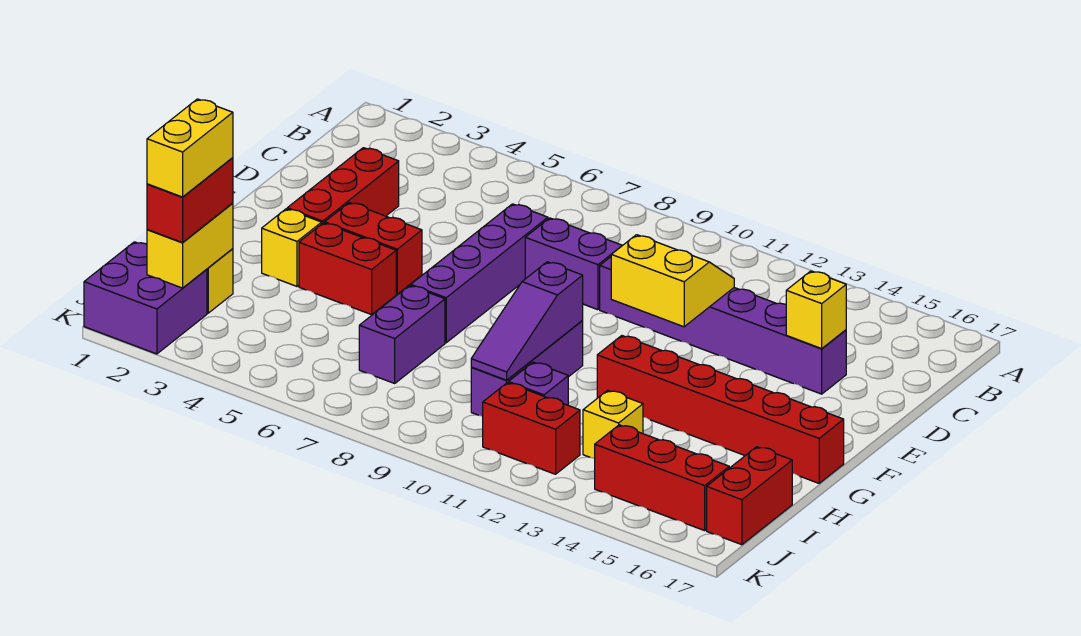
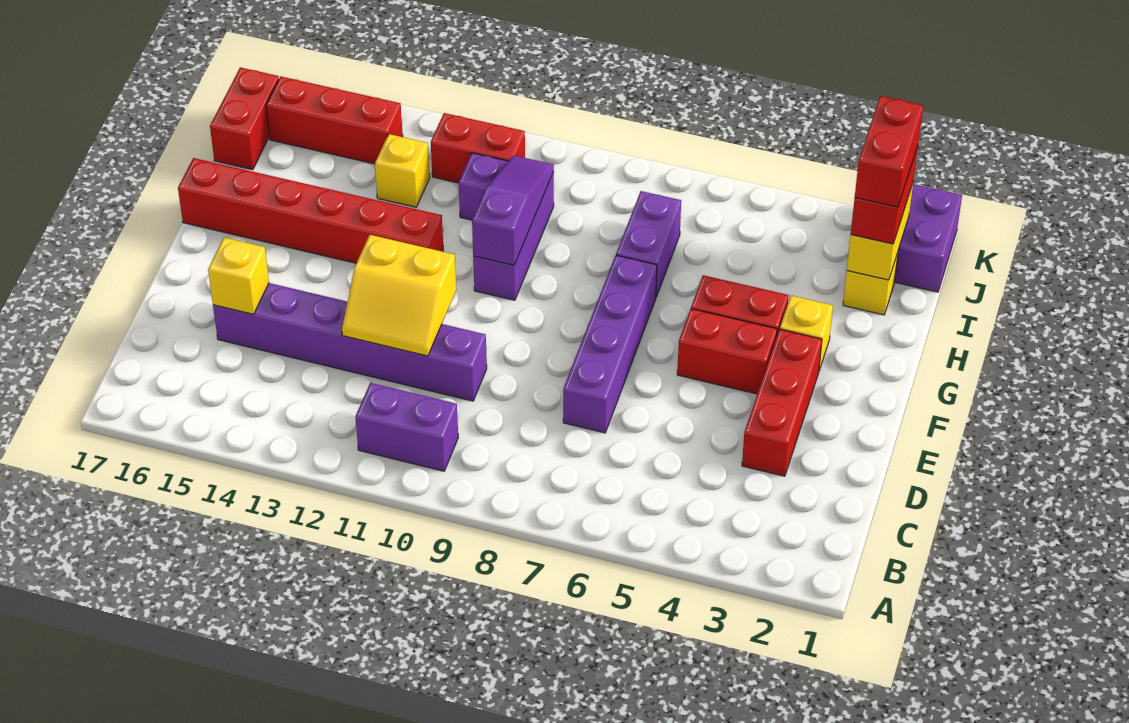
purple 1x2 brick [525,218,622,310] -> purple 1x2 brick moved to [355,383,458,471]
yellow 1x2 brick [147,99,233,197] -> red 1x2 brick [855,96,923,207]

